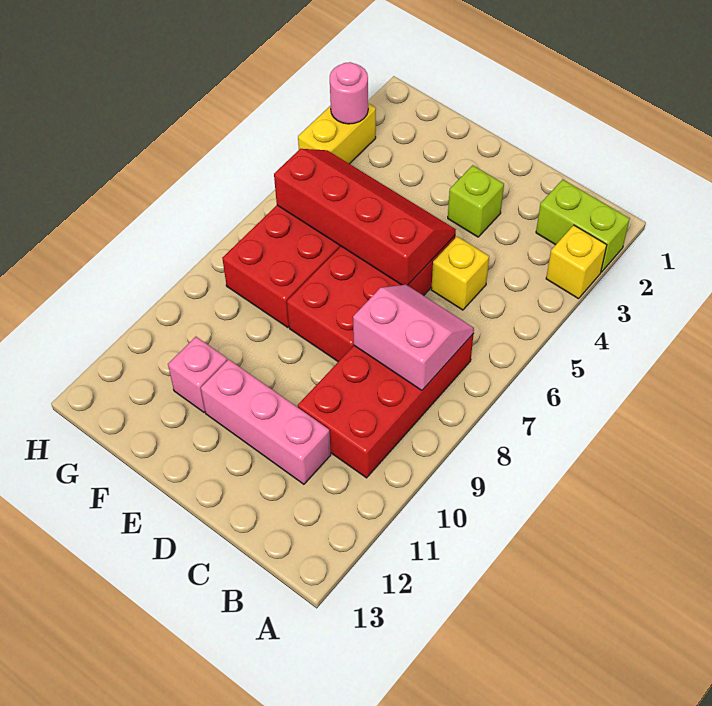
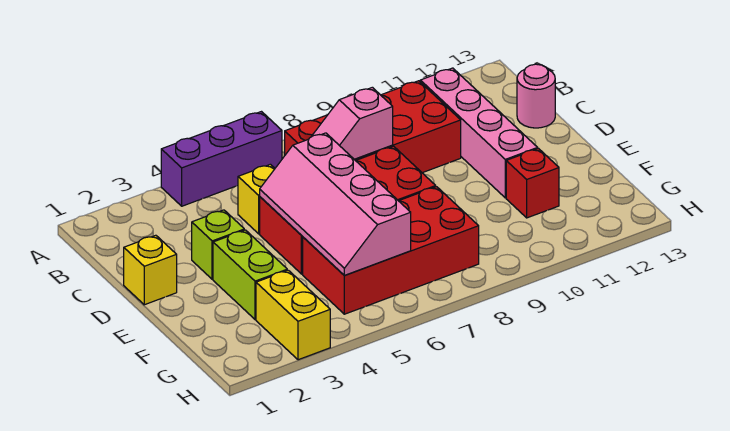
lime 1x2 brick [536,179,630,272] -> lime 1x2 brick moved to [213,230,287,320]
yellow 1x1 brick [546,225,607,299] -> yellow 1x1 brick moved to [124,235,177,305]
none -> purple 1x3 brick [161,112,282,206]
pink 2x2 slope [353,285,474,390] -> pink 1x2 slope [311,87,393,159]
pink 1x3 brick [201,359,331,484] -> pink 1x4 brick [420,68,538,198]
red 2x4 slope [274,149,456,285] -> pink 2x4 slope [260,133,411,276]
pink 1x1 brick [168,337,227,413] -> red 1x1 brick [506,149,559,218]
yellow 1x2 brick [298,103,376,164] -> yellow 1x2 brick turned to [256,270,330,360]
pink 1x1 round brick [330,62,368,124] -> pink 1x1 round brick moved to [517,64,555,128]

